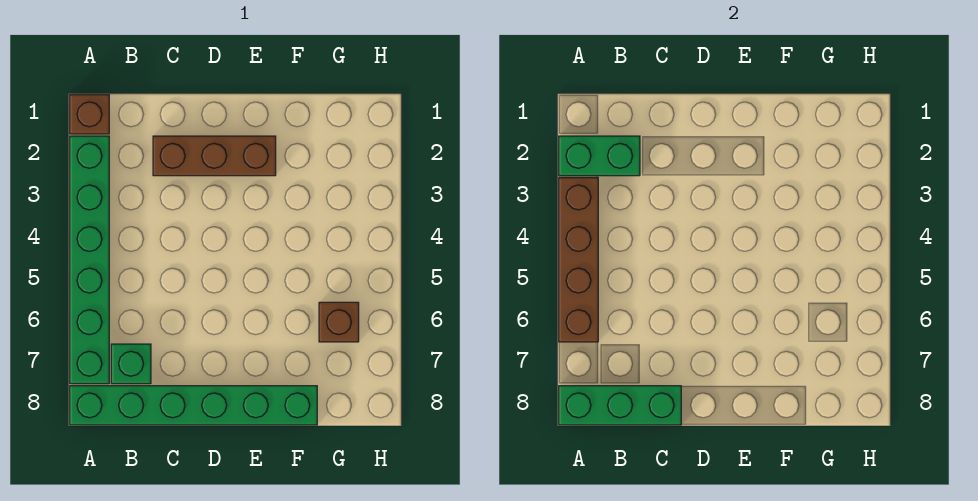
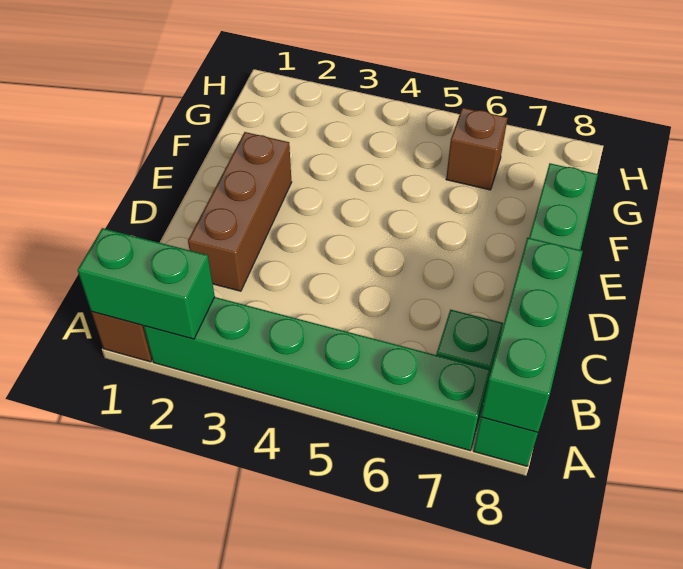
green 1x2 brick [559,136,640,176] -> green 1x2 brick turned to [78,228,215,339]
brown 1x4 brick [559,178,598,342] -> none

